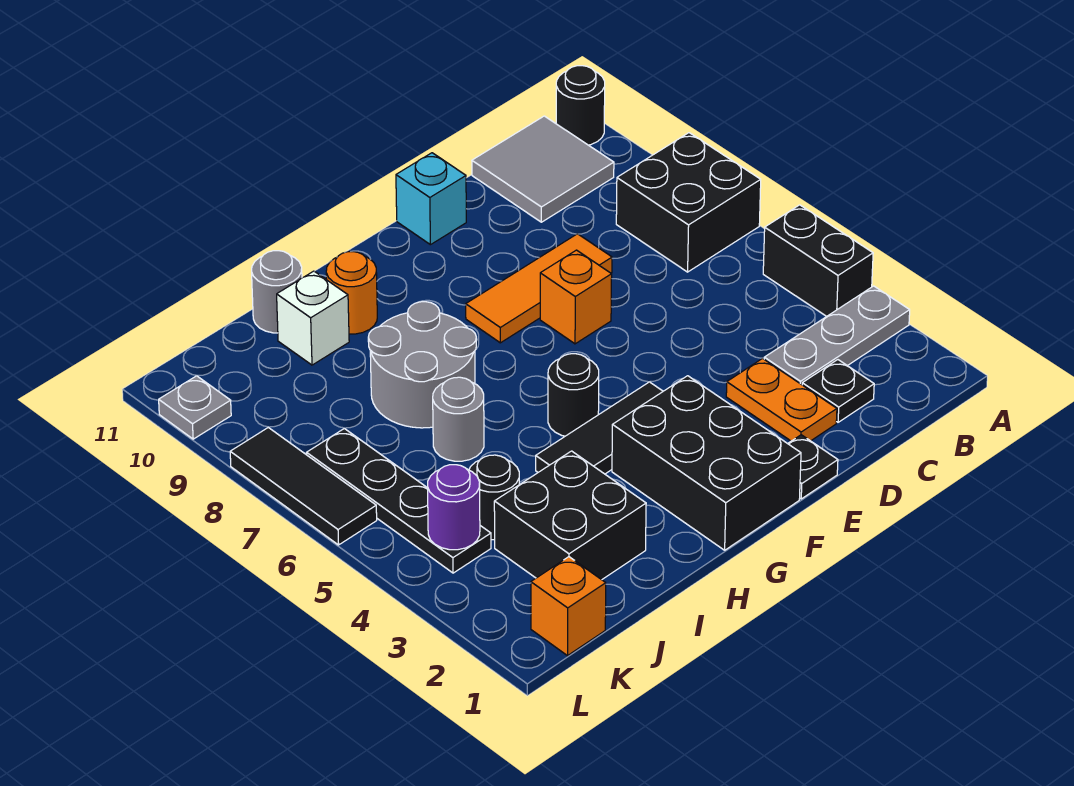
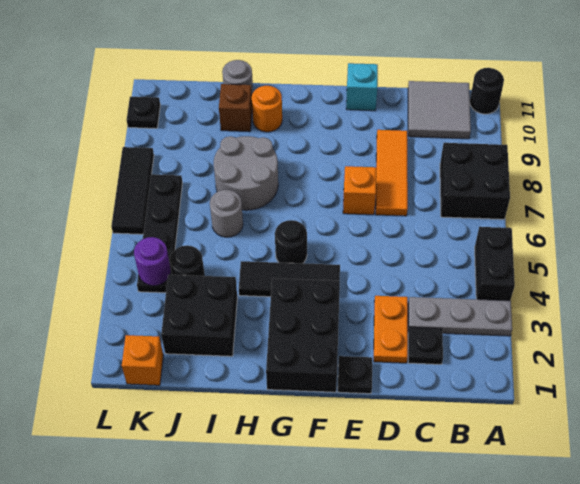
orange 1x3 tile [466,234,612,343] -> orange 1x3 tile turned to [376,130,408,216]
white 1x1 brick [277,271,349,365] -> brown 1x1 brick [219,84,252,132]
grey 1x1 plate [159,376,231,439] -> black 1x1 plate [127,97,160,128]

